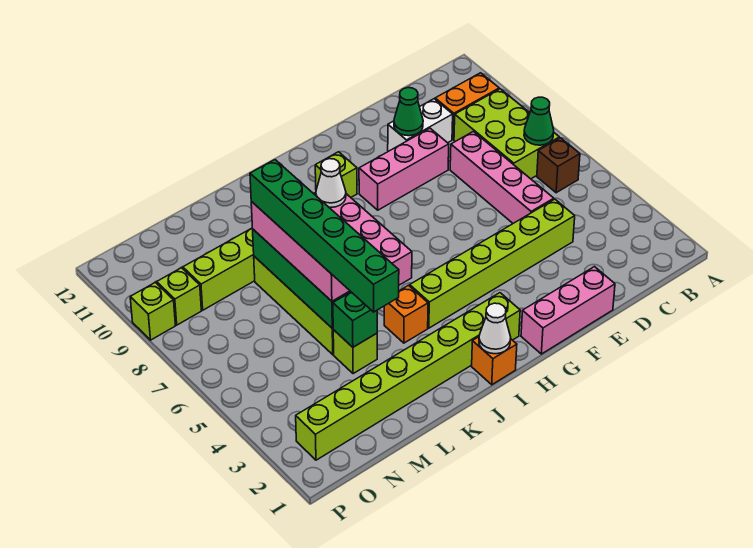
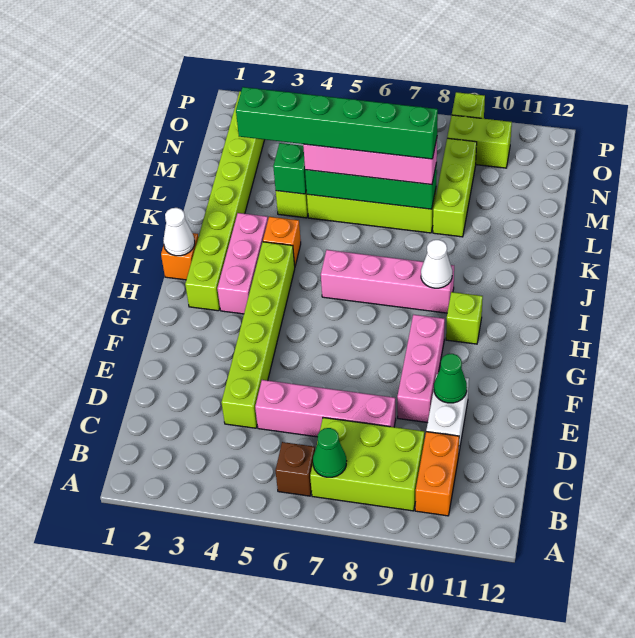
pink 1x3 brick [521,267,615,354] -> pink 1x3 brick moved to [217,213,268,314]
lime 1x1 brick [157,268,201,325] -> lime 1x2 brick [447,115,512,168]

